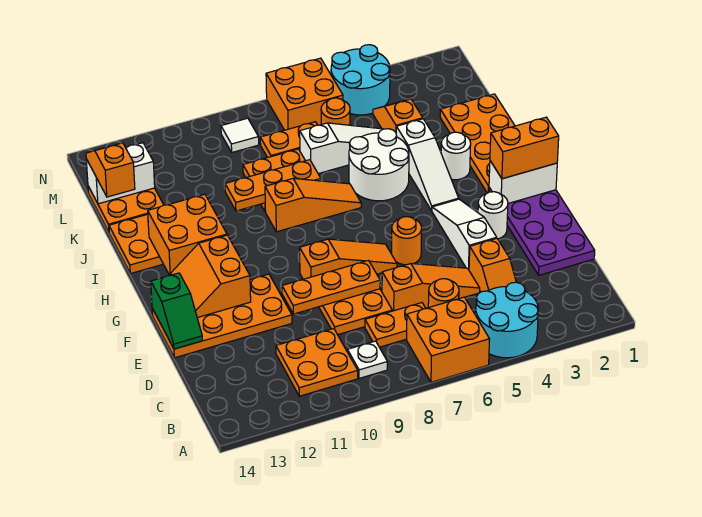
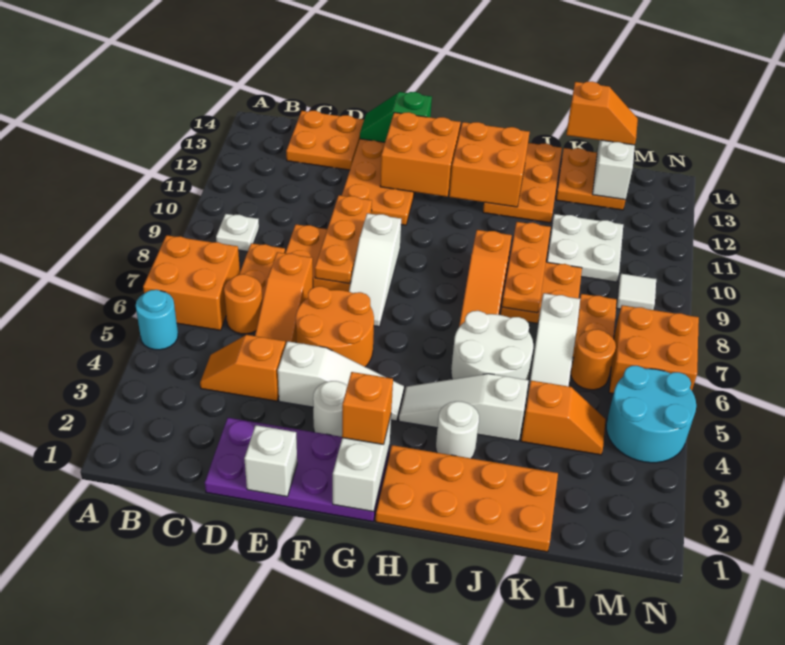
cyan 2x2 round brick [476,282,538,358] -> cyan 1x1 round brick [136,290,178,350]
orange 2x2 plate [276,329,358,396] -> orange 2x2 plate moved to [286,111,364,170]
none -> white 1x1 brick [244,425,297,497]
orange 1x1 round brick [392,217,422,265] -> orange 2x2 round brick [296,286,374,367]
orange 1x3 slope [300,239,397,279] -> white 1x3 slope [349,213,401,327]
orange 2x2 slope [171,235,251,318] -> orange 2x2 brick [380,112,461,197]
orange 1x2 brick [490,117,559,179] -> orange 1x1 brick [342,372,393,445]
none -> white 2x2 plate [547,214,623,282]

